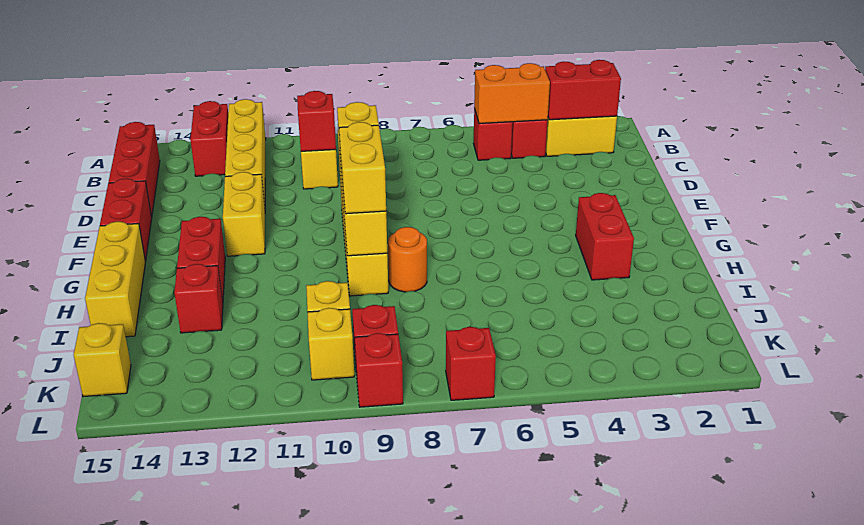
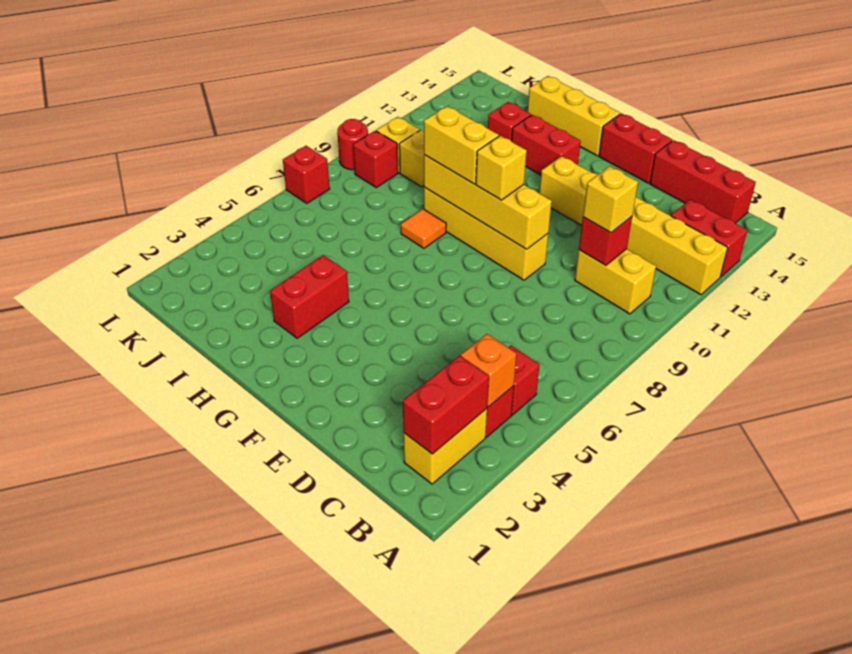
orange 1x2 brick [474,63,550,123] -> orange 1x1 brick [461,334,516,407]
red 1x2 brick [576,193,634,280] -> red 1x2 brick turned to [270,255,349,338]
orange 1x1 round brick [388,227,427,292] -> orange 1x1 tile [401,209,446,248]
yellow 1x1 brick [74,323,131,397] -> yellow 1x1 brick moved to [583,166,638,233]
red 1x1 brick [355,333,403,407] -> red 1x1 round brick [337,119,368,170]

